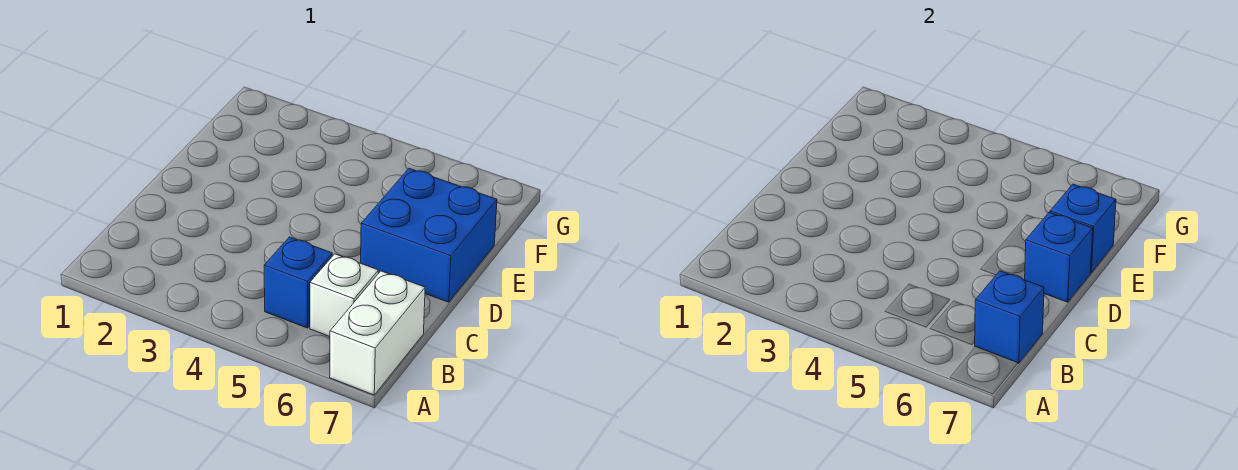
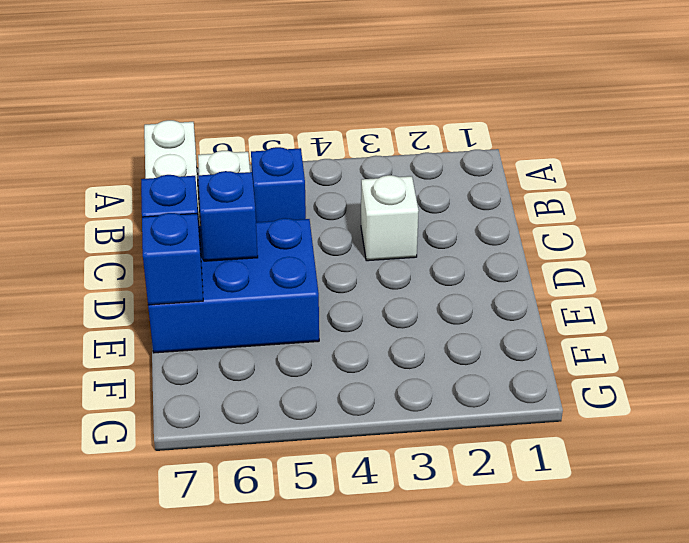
blue 1x1 brick [975,271,1044,363] -> blue 1x1 brick moved to [198,171,258,261]
none -> white 1x1 brick [361,175,419,261]
blue 2x2 brick [361,169,497,302] -> blue 2x3 brick [148,218,319,353]

